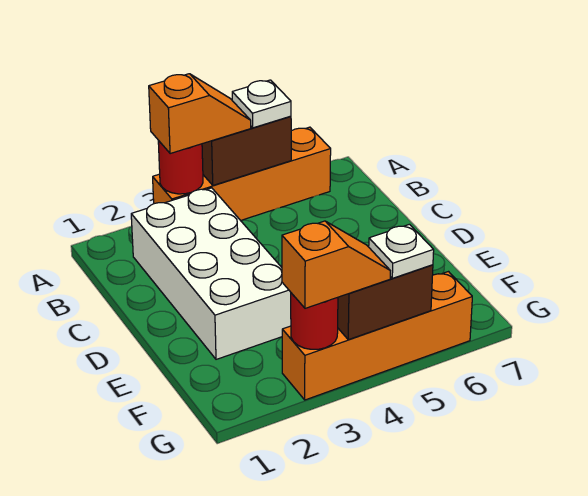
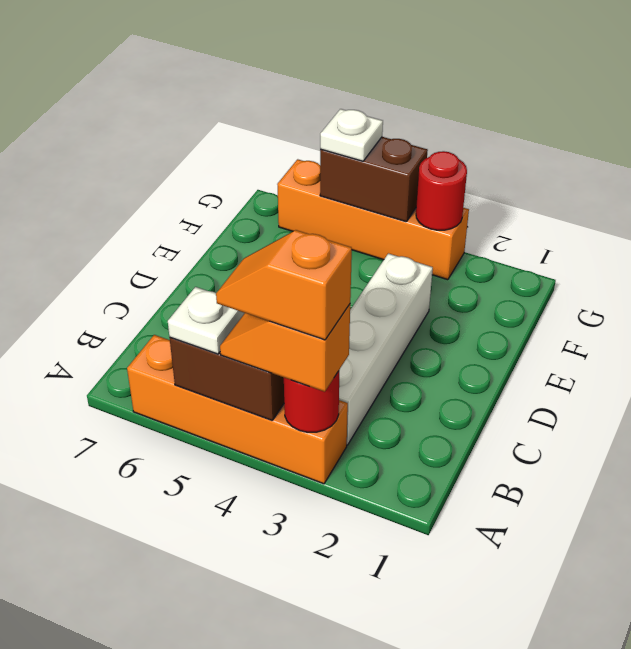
white 2x4 brick [131,188,291,359] -> white 1x4 brick [339,253,433,445]
orange 1x2 slope [282,221,390,308] -> orange 1x2 slope moved to [216,230,352,340]

